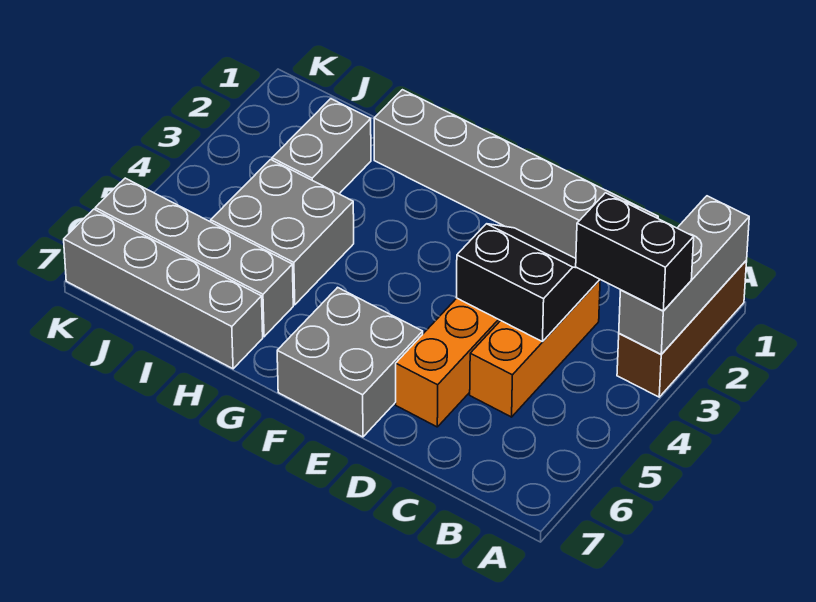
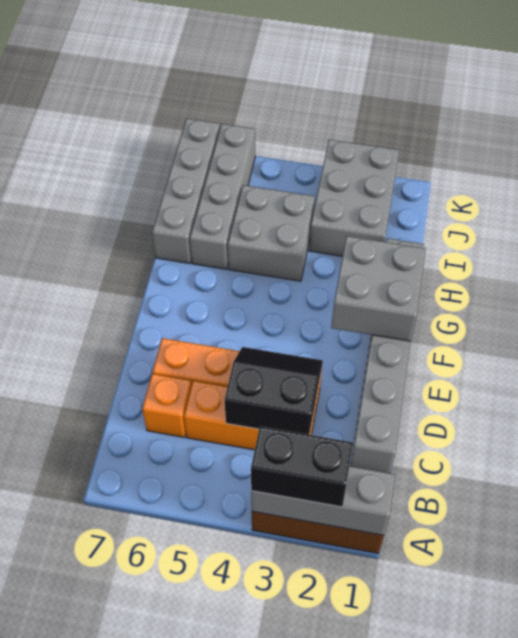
black 1x2 brick [576,193,694,311] -> black 1x2 brick turned to [251,426,353,507]
black 2x2 slope [456,224,600,342] -> black 2x2 slope turned to [225,347,323,435]
none -> orange 1x1 brick [142,373,192,437]
grey 2x2 brick [277,287,423,437] -> grey 2x2 brick moved to [331,236,426,341]
grey 1x2 brick [272,99,371,194] -> grey 2x3 brick [309,139,399,256]

